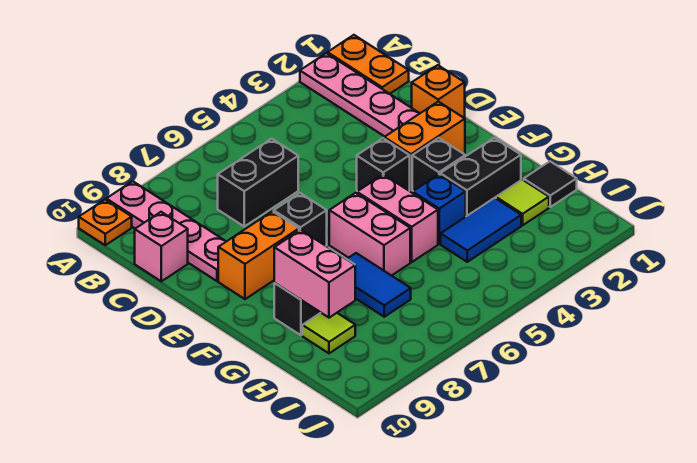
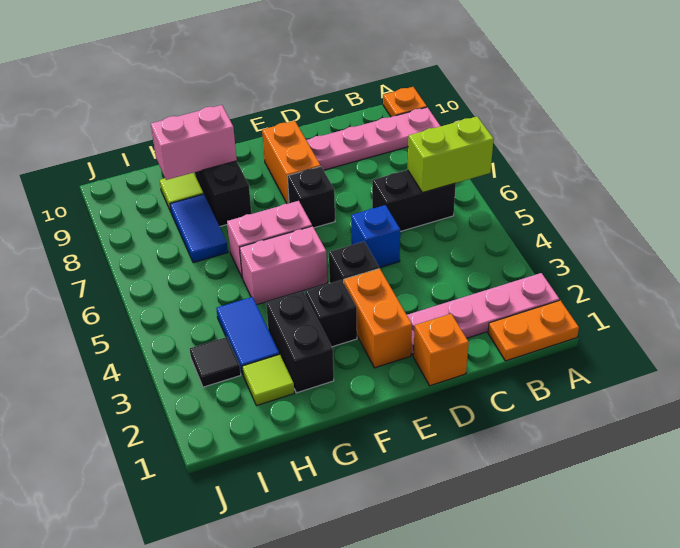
none -> lime 1x2 brick [408,116,494,192]
black 1x2 brick [218,139,298,226] -> black 1x2 brick turned to [372,170,456,232]
pink 1x1 brick [135,212,188,281] -> none
blue 1x1 brick [413,174,466,244] -> blue 1x1 brick moved to [351,205,400,268]
blue 1x2 tile [347,253,411,317] -> blue 1x2 tile turned to [170,194,228,263]
black 1x1 tile [524,161,577,207] -> black 1x1 tile moved to [190,337,241,387]

